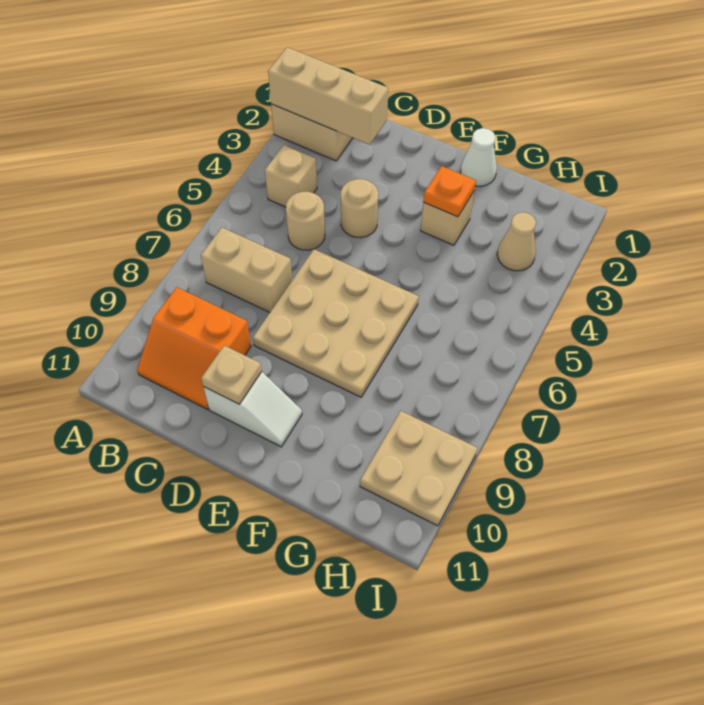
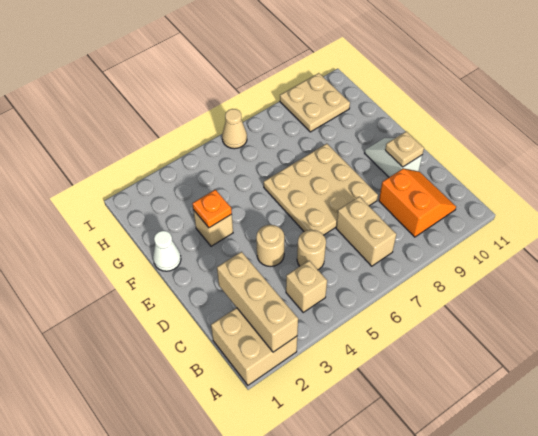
tan 1x1 cone [497,212,536,271] -> tan 1x1 cone moved to [222,109,247,149]

